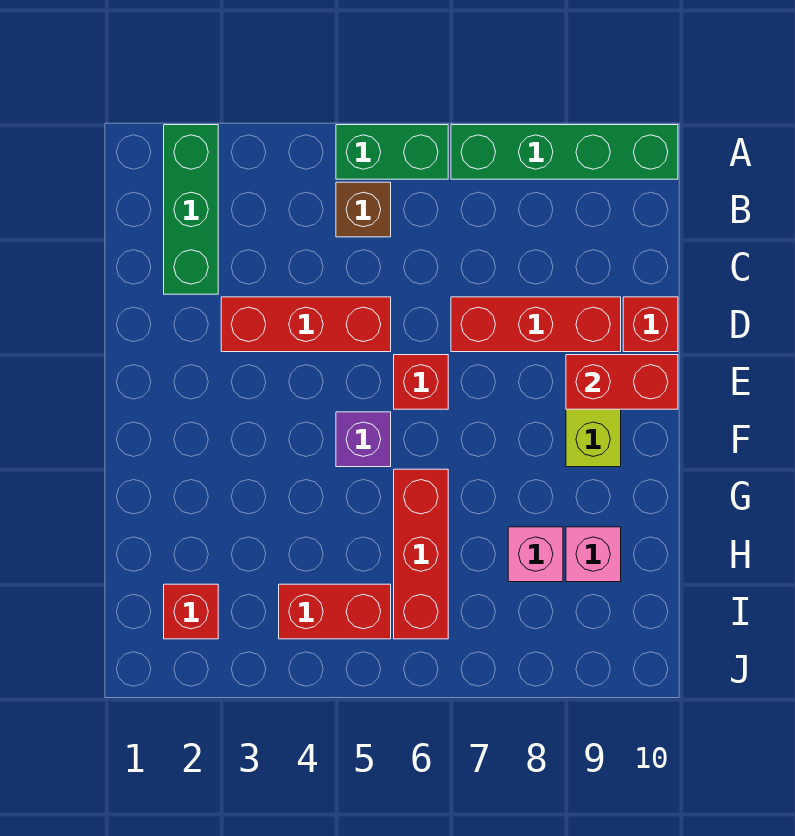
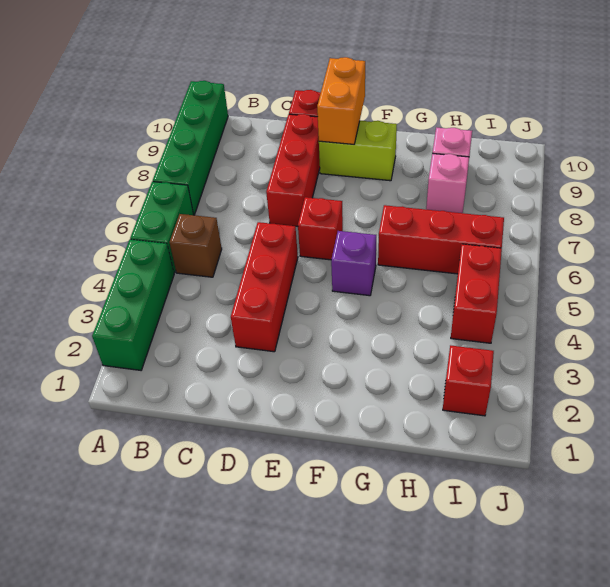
green 1x3 brick [164,125,218,294] -> green 1x3 brick turned to [92,239,174,370]
red 1x2 brick [566,355,678,409] -> orange 1x2 brick [317,57,365,144]

